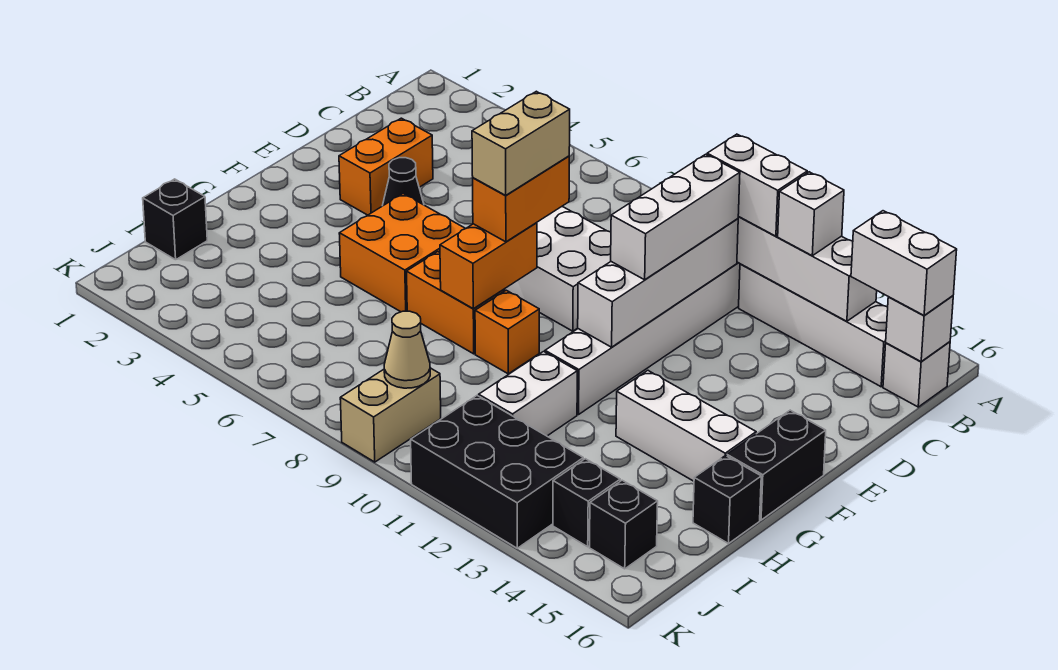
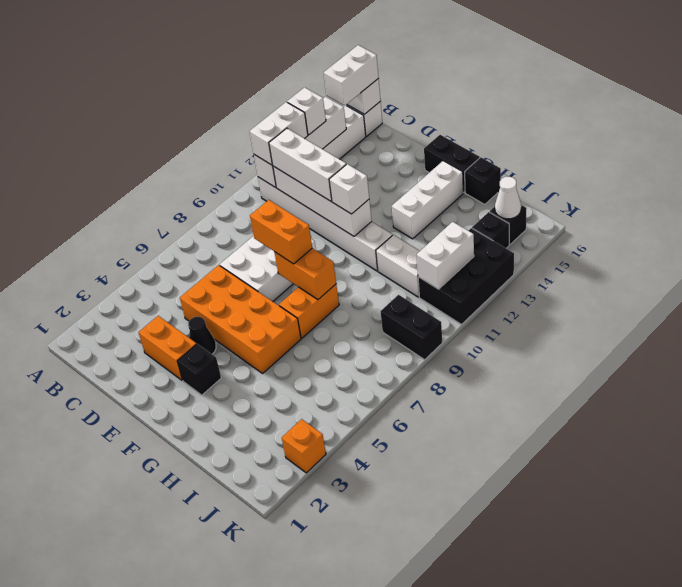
tan 1x2 brick [472,91,570,195] -> none
orange 2x2 brick [339,194,465,312] -> orange 2x4 brick [180,265,301,373]
none -> white 1x1 brick [329,164,369,214]
orange 1x1 brick [475,290,539,374] -> orange 1x1 brick moved to [282,419,326,473]
black 1x1 brick [143,179,207,260] -> black 1x1 brick moved to [177,344,221,395]
tan 1x2 brick [340,368,441,462] -> black 1x2 brick [381,295,442,360]
tan 1x1 cone [384,311,430,388] -> none
none -> white 1x2 brick [417,222,474,289]
none -> white 1x1 cone [495,177,521,219]

